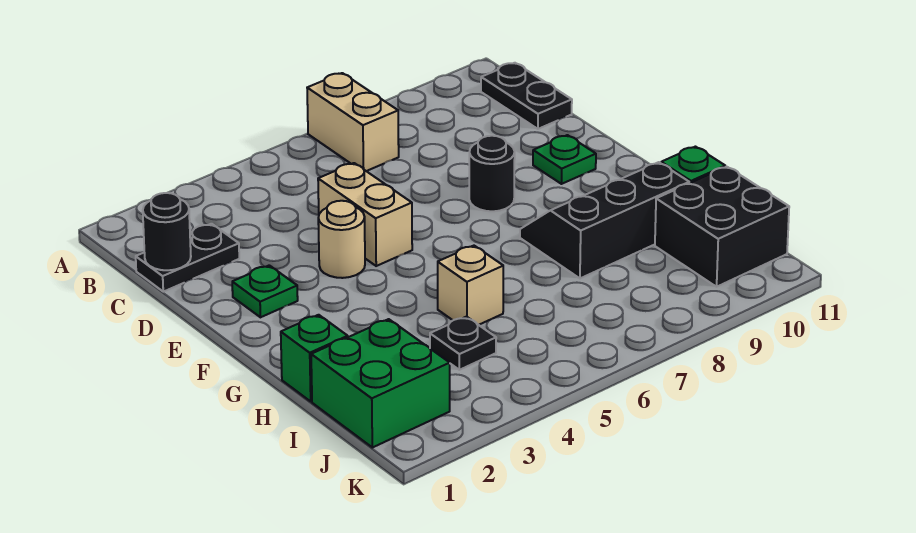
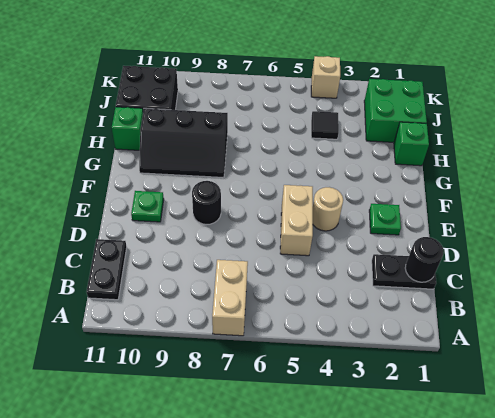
tan 1x1 brick [438,246,503,325] -> tan 1x1 brick moved to [311,56,340,98]
black 1x1 plate [430,317,496,370] -> black 1x1 tile [311,111,339,139]

